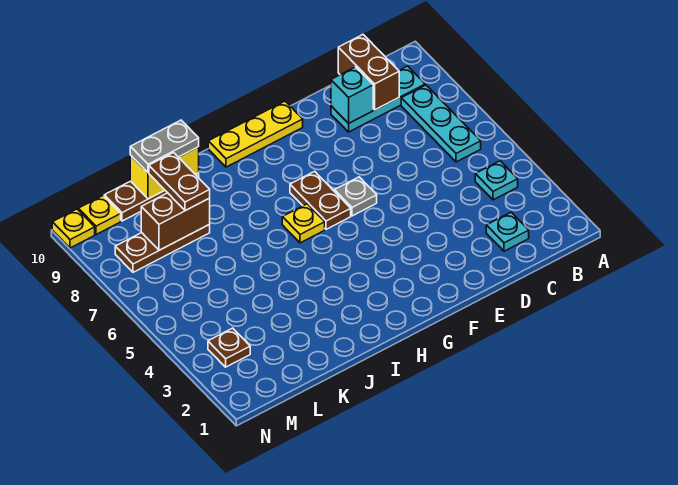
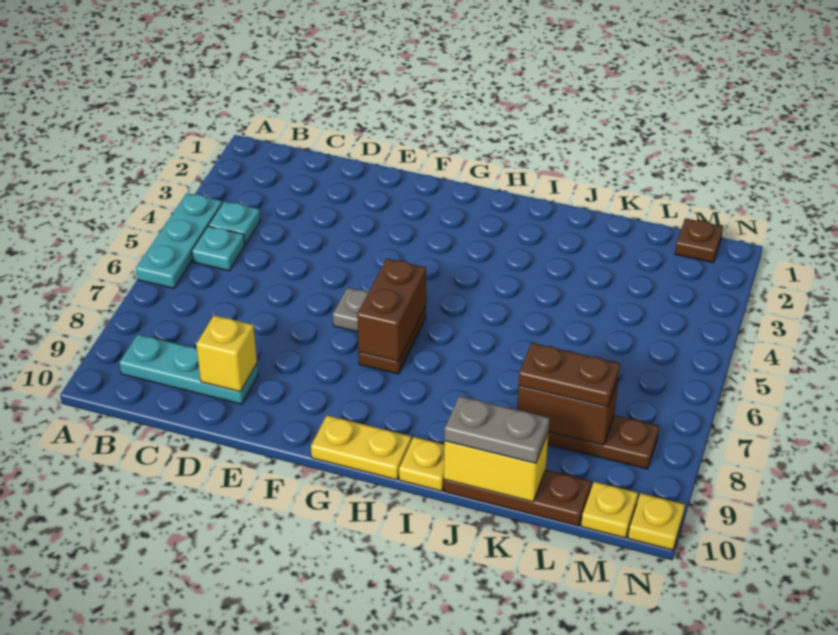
cyan 1x3 plate [401,85,481,162] -> cyan 1x3 plate moved to [136,193,222,288]
cyan 1x1 plate [486,212,529,251] -> cyan 1x1 plate moved to [192,226,245,271]
brown 1x2 brick [338,35,399,110] -> brown 1x2 brick moved to [357,259,426,361]
cyan 1x1 brick [331,67,373,124] -> yellow 1x1 brick [196,315,257,392]
yellow 1x3 plate [208,101,303,167] -> yellow 1x2 plate [311,415,411,480]
yellow 1x1 plate [282,204,325,243] -> yellow 1x1 plate moved to [399,437,445,491]
brown 1x2 plate [149,153,210,211] -> brown 1x2 plate turned to [519,343,620,407]
brown 1x1 plate [208,328,250,367] -> brown 1x1 plate moved to [675,218,723,263]

